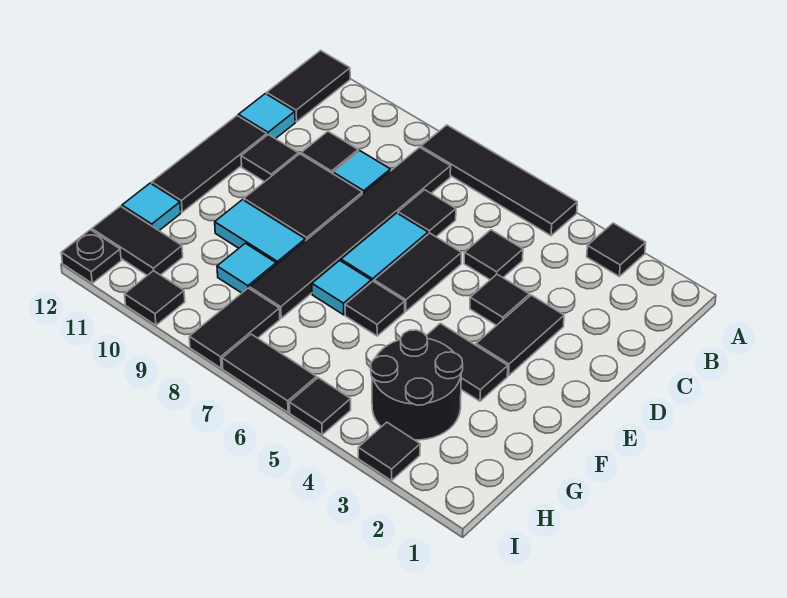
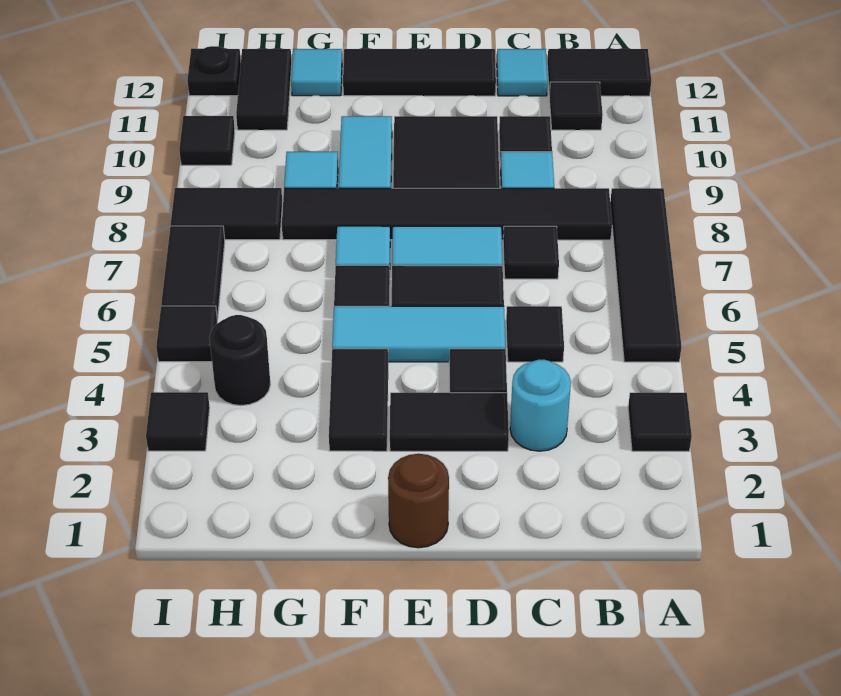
none -> cyan 1x1 round brick [510,360,571,451]
none -> cyan 1x3 tile [332,306,506,362]
black 1x1 tile [241,135,298,182] -> black 1x1 tile moved to [549,82,603,130]
none -> brown 1x1 round brick [388,454,449,548]
black 2x2 round brick [371,330,463,440] -> black 1x1 round brick [210,315,270,406]

